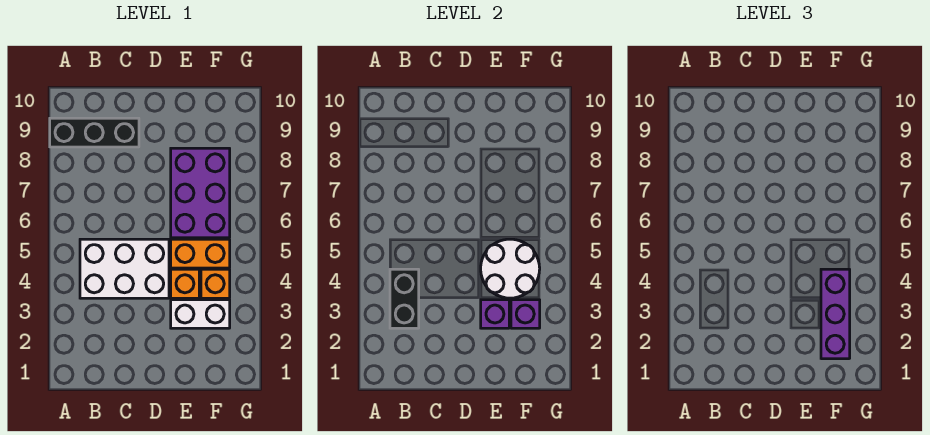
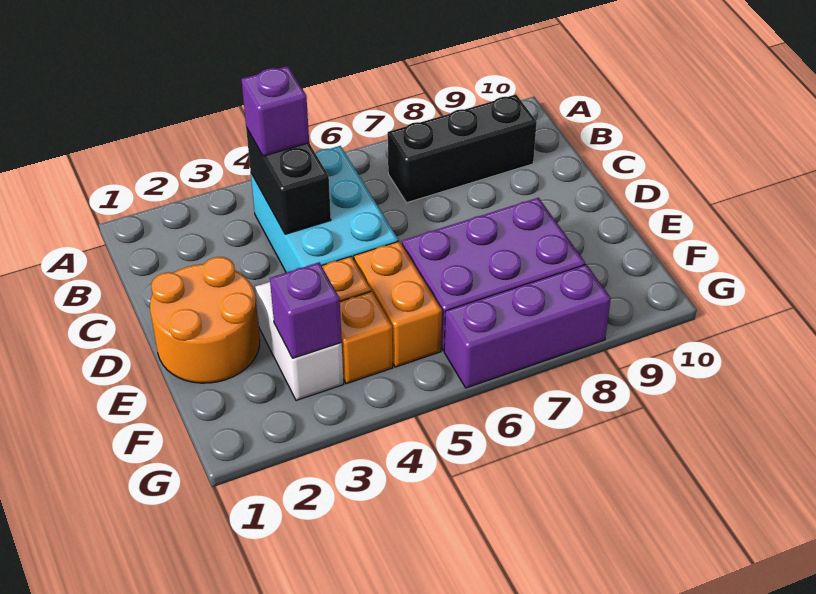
black 1x3 brick [50,118,139,147] -> black 1x3 brick turned to [388,95,537,203]
black 1x2 brick [390,269,419,328] -> black 1x2 brick turned to [246,127,331,234]
white 2x3 brick [80,239,169,298] -> cyan 2x3 brick [251,146,399,273]
none -> orange 2x2 round brick [150,257,260,383]
purple 1x1 brick [481,300,509,328] -> purple 1x1 brick moved to [241,66,309,156]
white 2x2 round brick [481,239,540,298] -> none
purple 1x3 brick [821,269,850,359] -> purple 1x3 brick moved to [444,264,611,388]

